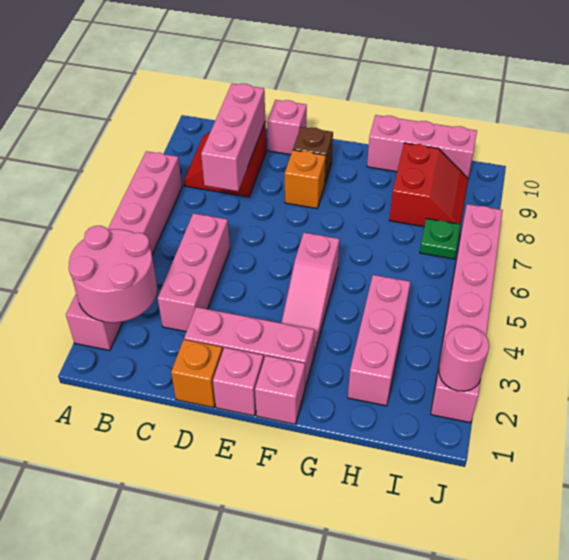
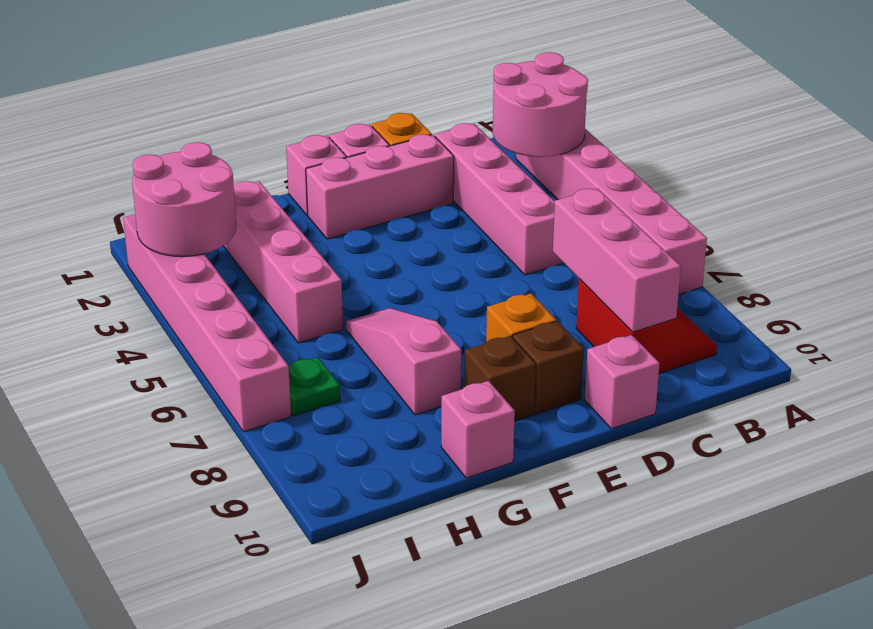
pink 1x3 brick [158,213,230,332] -> pink 1x4 brick [435,123,563,275]
pink 1x3 slope [281,233,339,355] -> pink 1x3 slope moved to [346,308,461,415]
none -> brown 1x1 brick [464,336,536,421]
pink 1x3 brick [367,115,477,178] -> pink 1x1 brick [441,381,515,478]
pink 1x3 brick [348,275,410,406] -> pink 1x4 brick [223,181,343,343]
red 2x2 slope [389,143,468,227] -> none
pink 1x1 round brick [439,326,489,391] -> pink 2x2 round brick [132,142,236,257]

